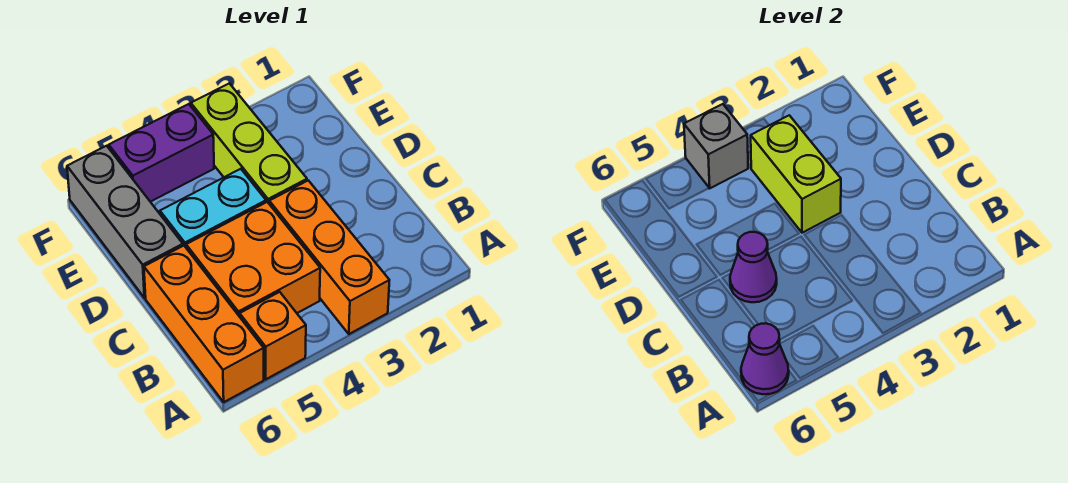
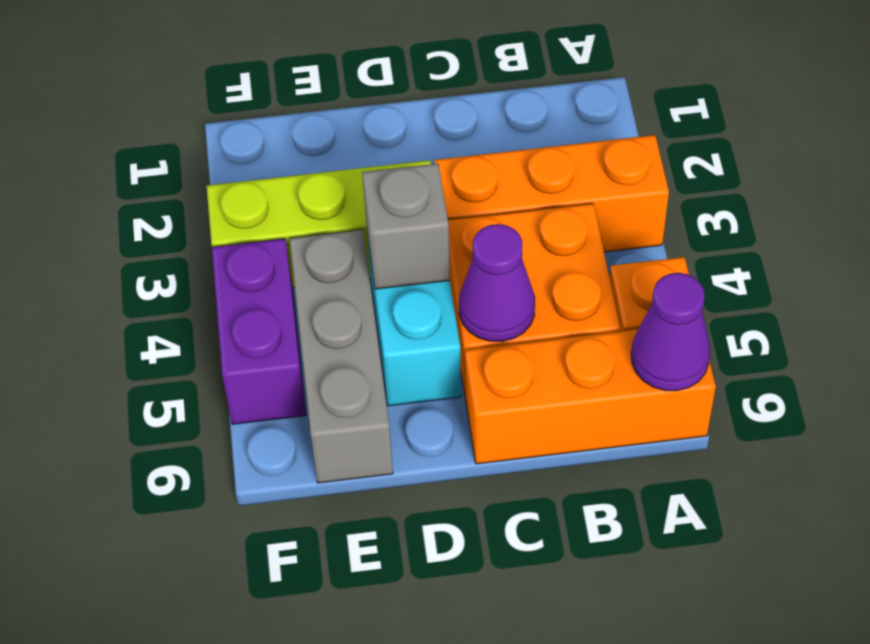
lime 1x2 brick [751,115,841,233] -> none
grey 1x3 brick [67,146,183,298] -> grey 1x3 brick turned to [289,230,393,483]
grey 1x1 brick [684,104,748,188] -> grey 1x1 brick moved to [362,164,450,289]

